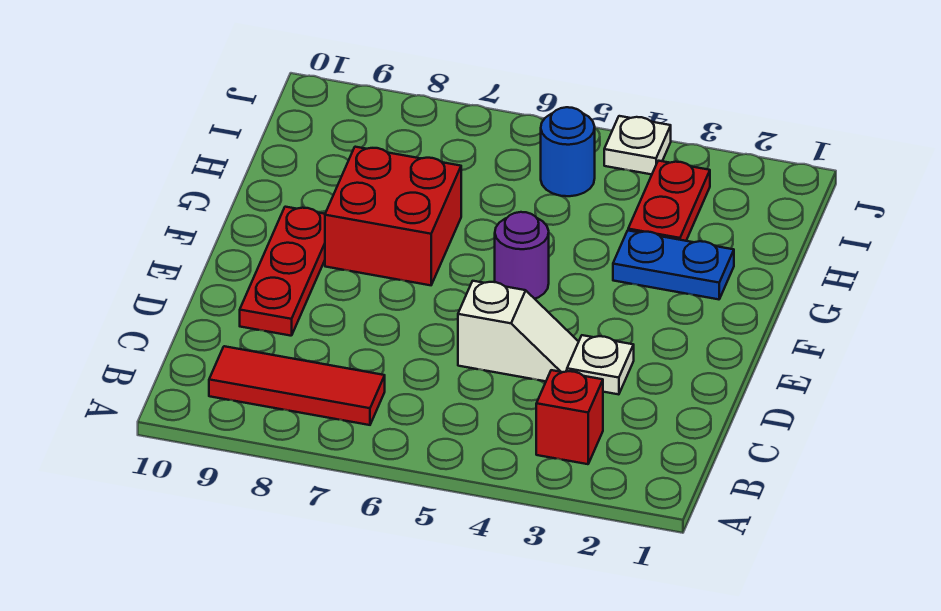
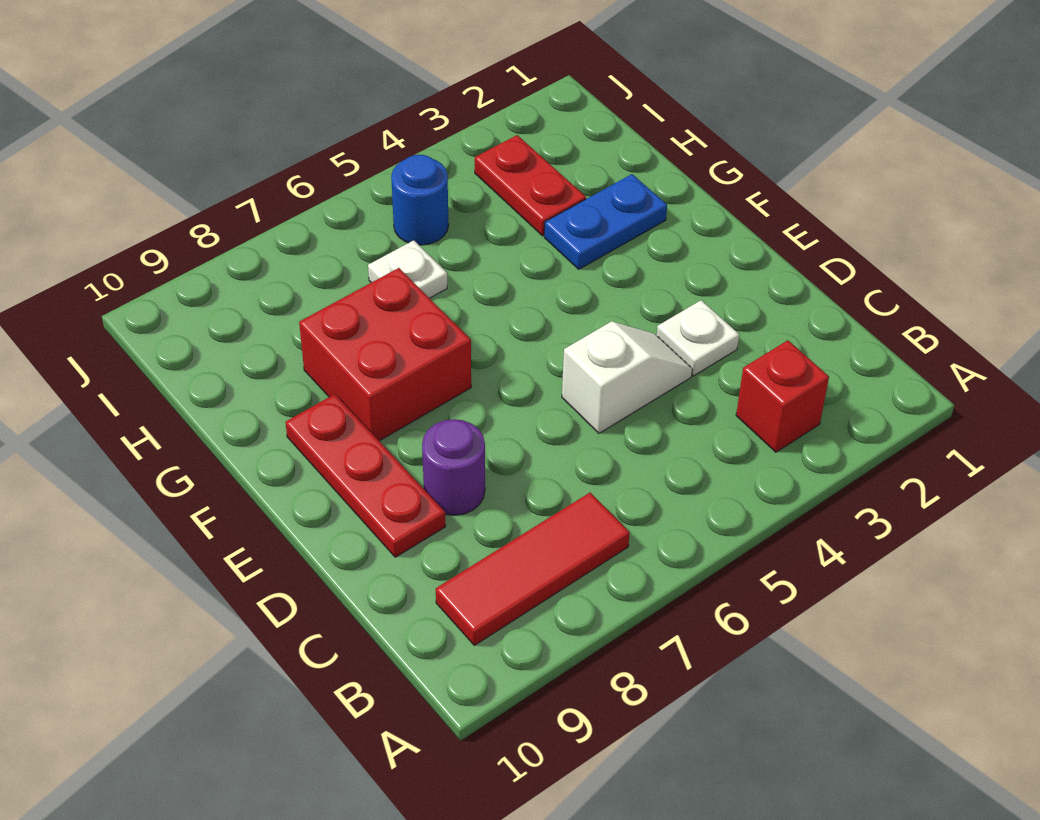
purple 1x1 round brick [495,212,549,299] -> purple 1x1 round brick moved to [422,419,485,515]
white 1x1 plate [604,116,671,174] -> white 1x1 plate moved to [368,240,447,298]

